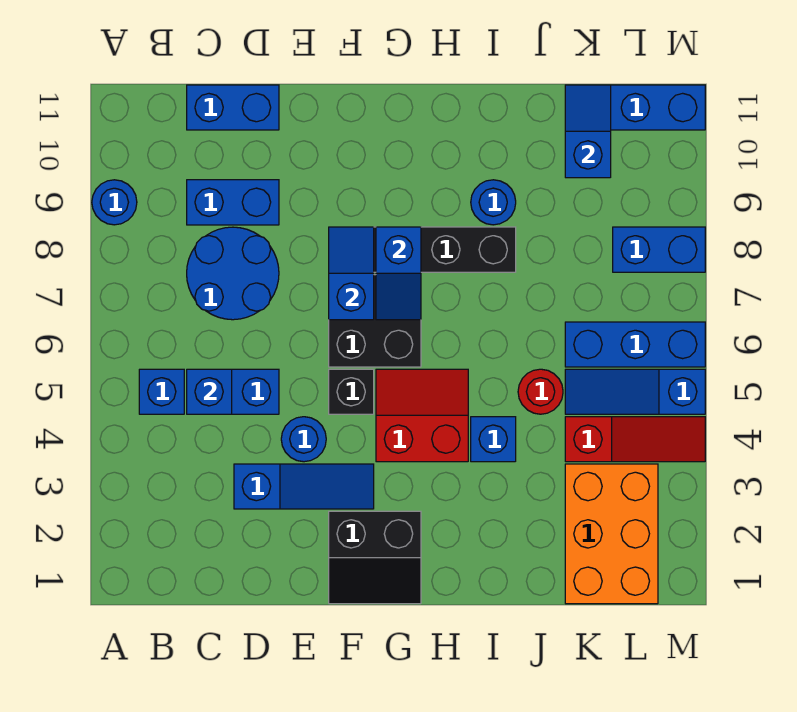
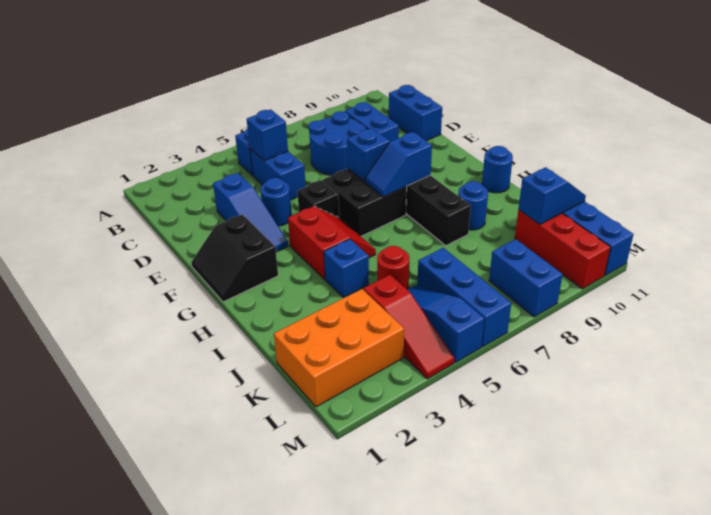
blue 1x1 round brick [92,180,137,225] -> blue 1x1 round brick moved to [482,146,513,193]
none -> red 1x3 brick [515,210,611,289]

